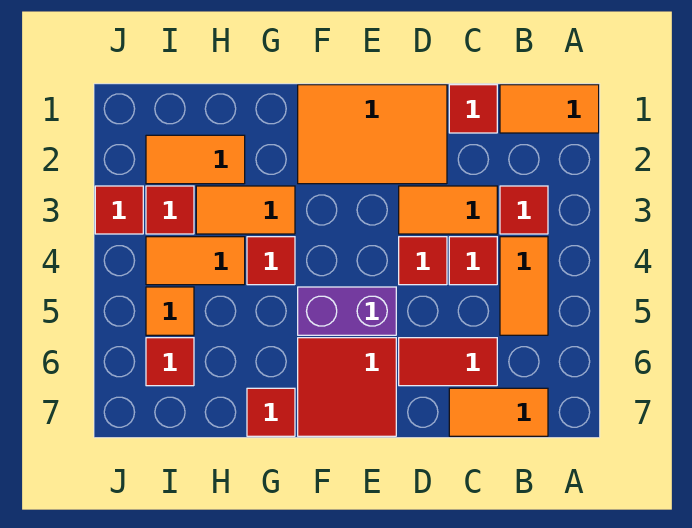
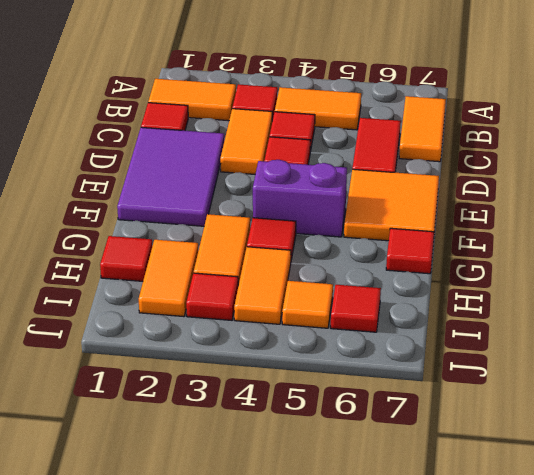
orange 1x2 tile [500,85,599,133] -> orange 1x2 tile turned to [148,79,236,121]
orange 2x3 tile [298,85,447,184] -> purple 2x3 tile [117,127,224,226]
purple 1x2 brick [298,287,396,335] -> purple 1x2 brick turned to [253,160,347,237]
red 2x2 tile [298,338,396,436] -> orange 2x2 tile [344,169,439,241]
red 1x1 tile [95,186,143,234] -> red 1x1 tile moved to [100,236,152,281]

